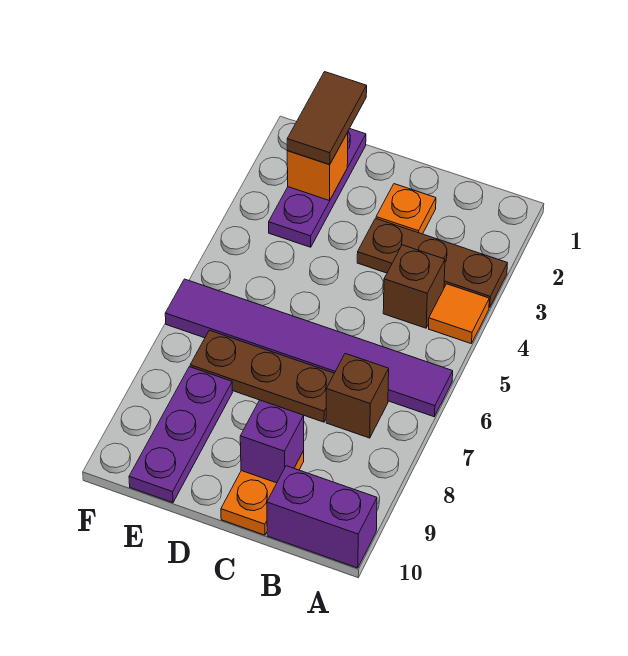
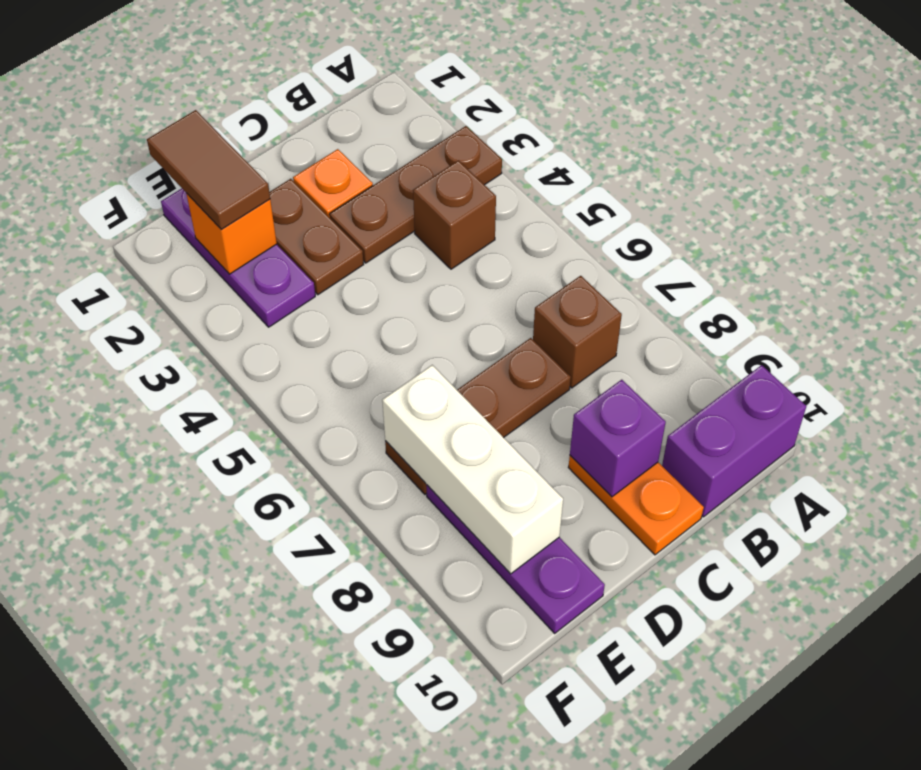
orange 1x1 tile [429,284,489,344] -> none
purple 1x6 tile [165,279,453,417] -> none
none -> brown 1x2 plate [269,179,364,295]
none -> white 1x3 brick [382,365,563,574]

